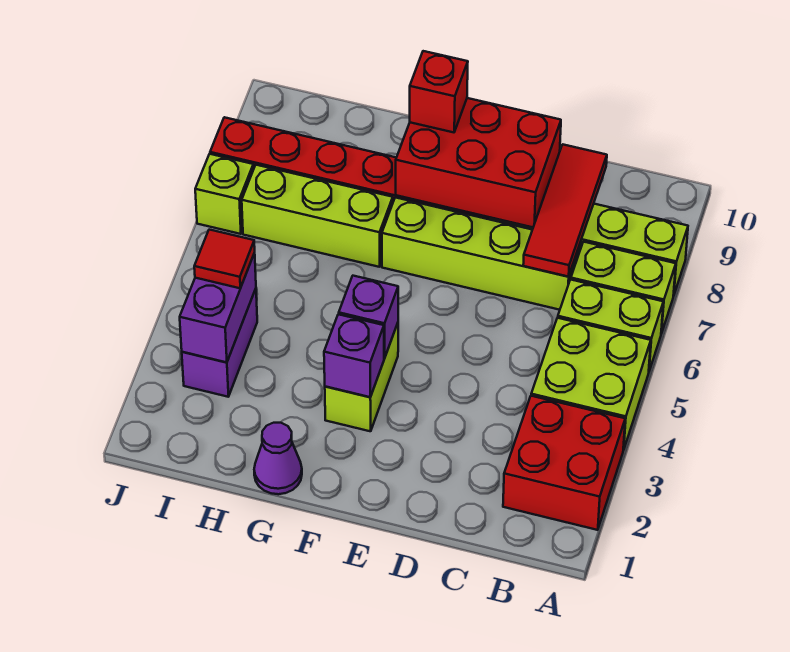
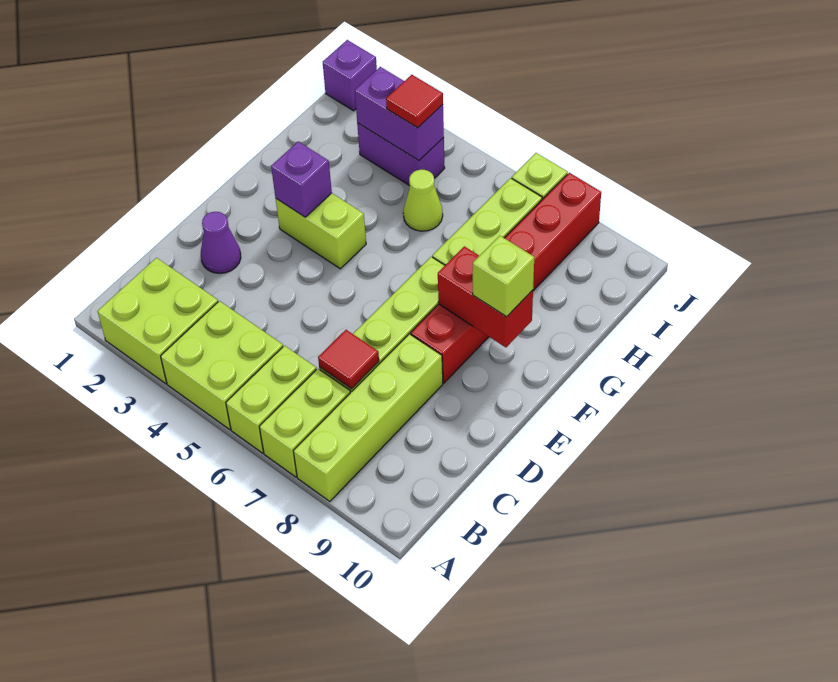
red 2x2 brick [503,396,625,530] -> lime 2x2 brick [97,258,218,384]
red 1x3 tile [523,144,607,277] -> red 1x1 tile [318,330,379,389]
red 2x3 brick [396,98,561,227] -> red 1x2 brick [438,246,533,347]
purple 1x1 brick [339,276,398,358] -> purple 1x1 brick moved to [323,40,377,111]
red 1x1 brick [410,51,468,132] -> lime 1x1 brick [473,236,534,317]
purple 1x1 cone [254,423,302,494] -> purple 1x1 cone moved to [201,212,241,273]
none -> lime 1x1 cone [403,169,443,231]

